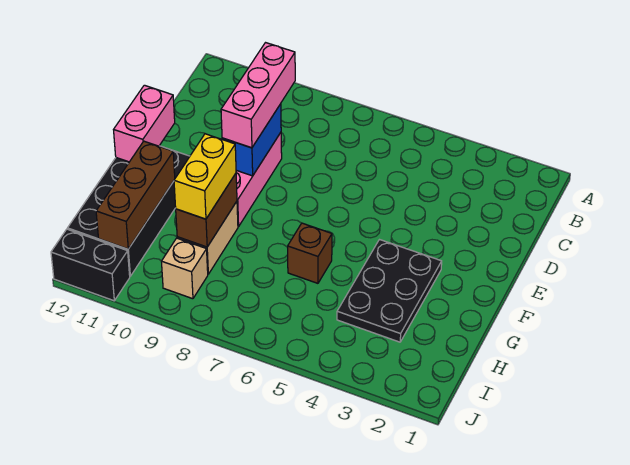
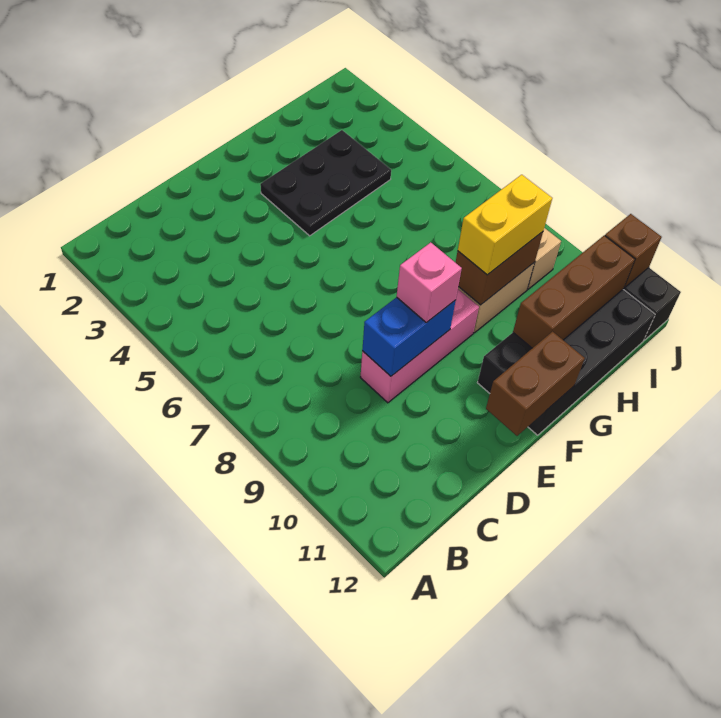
pink 1x3 brick [221,43,295,148] -> pink 1x1 brick [397,242,462,323]
pink 1x2 brick [114,85,175,162] -> brown 1x2 brick [486,332,585,436]
brown 1x1 brick [288,223,332,283] -> brown 1x1 brick moved to [605,214,662,288]

